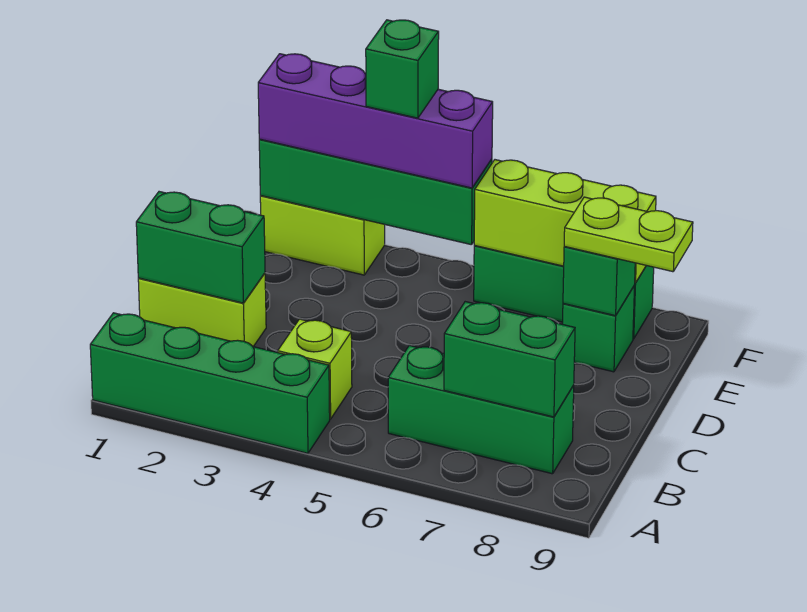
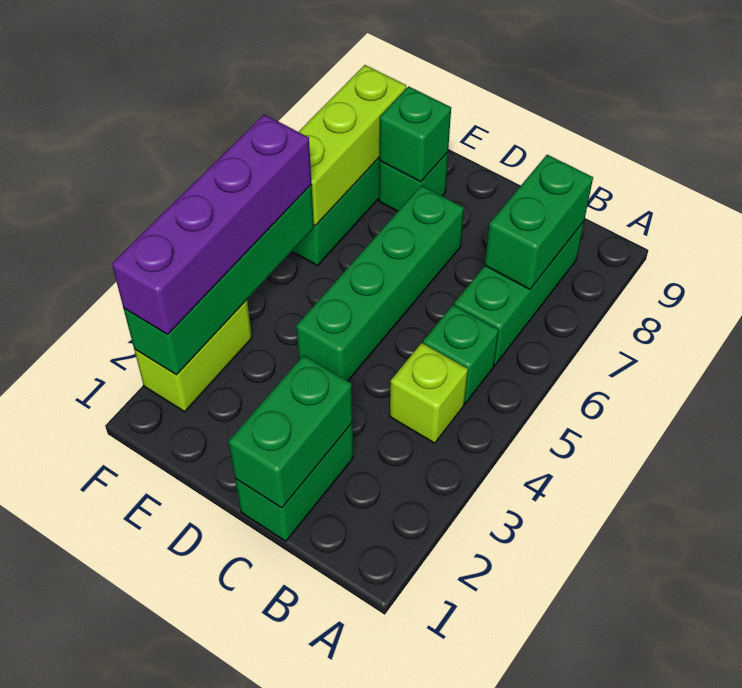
green 1x4 brick [90,313,330,453] -> green 1x4 brick moved to [296,185,464,381]
lime 1x2 brick [138,273,266,347] -> green 1x2 brick [235,423,353,541]
lime 1x2 plate [564,197,693,272] -> none
green 1x1 brick [366,20,439,118] -> green 1x1 brick moved to [423,305,499,403]

